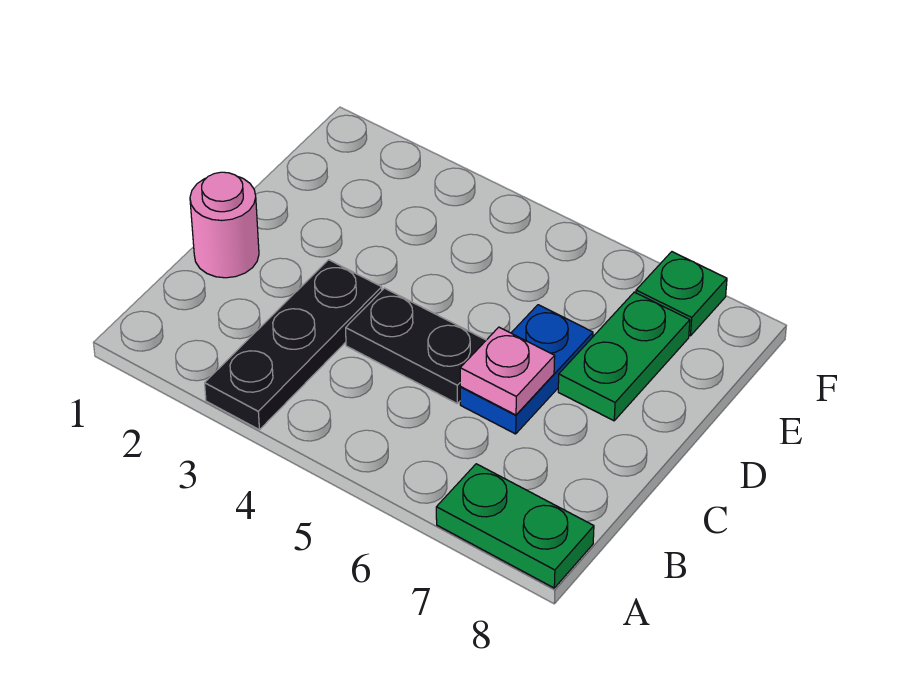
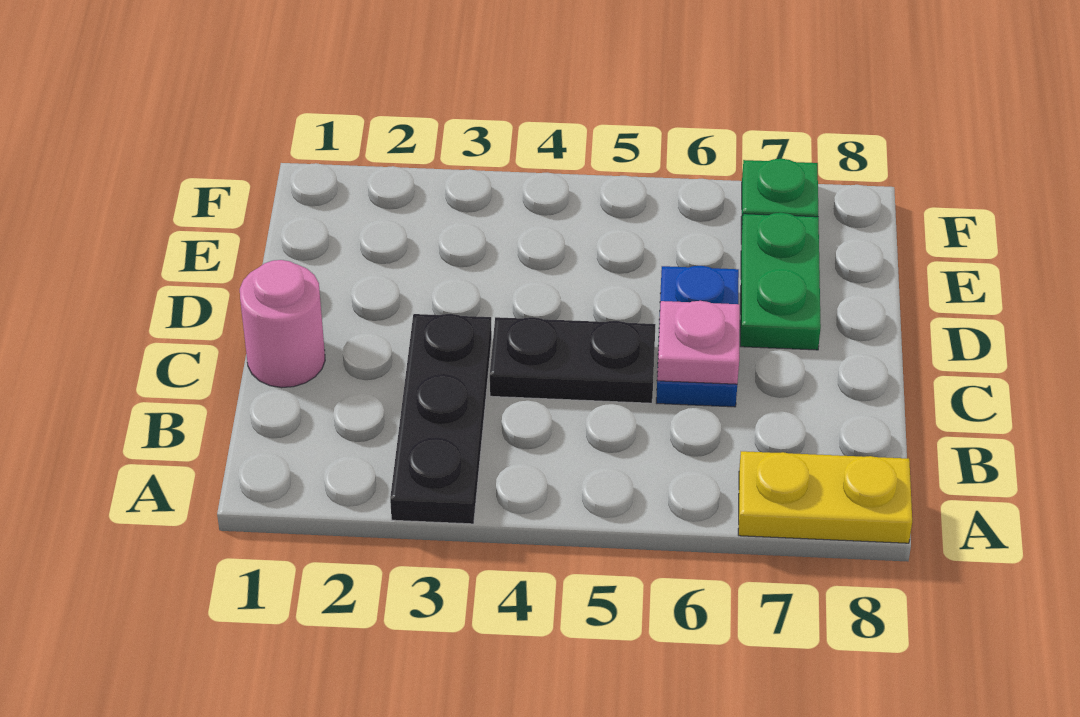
green 1x2 plate [436,464,594,588] -> yellow 1x2 plate [738,451,912,543]

